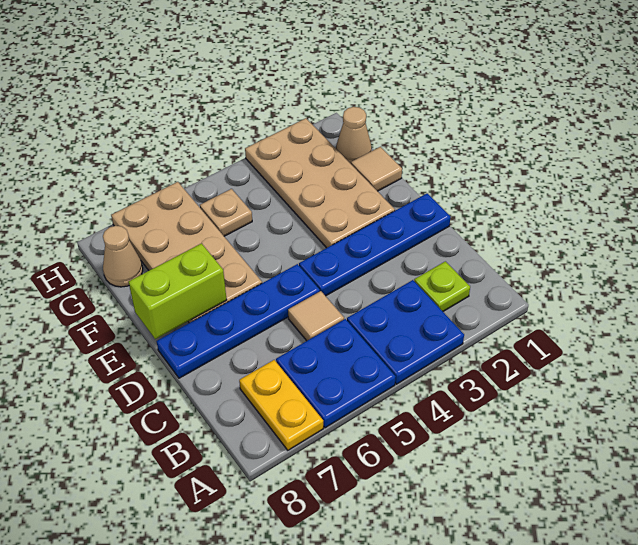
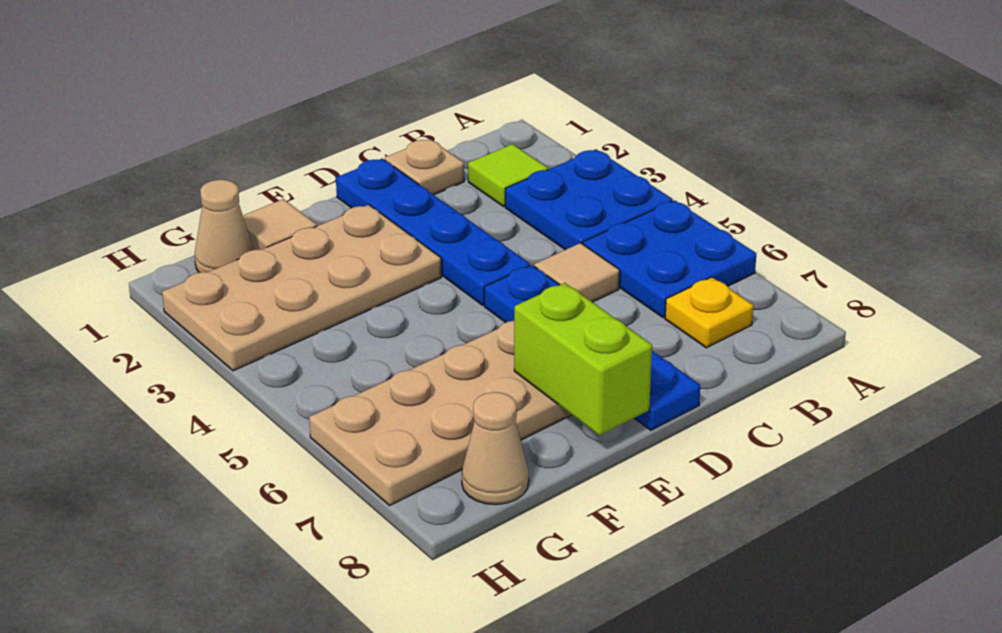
yellow 1x2 plate [239,360,323,450] -> yellow 1x1 plate [665,277,753,348]
lime 1x1 plate [414,261,470,311] -> lime 1x1 tile [468,144,548,206]
tan 1x1 plate [200,189,252,236] -> tan 1x1 plate moved to [385,139,464,195]

